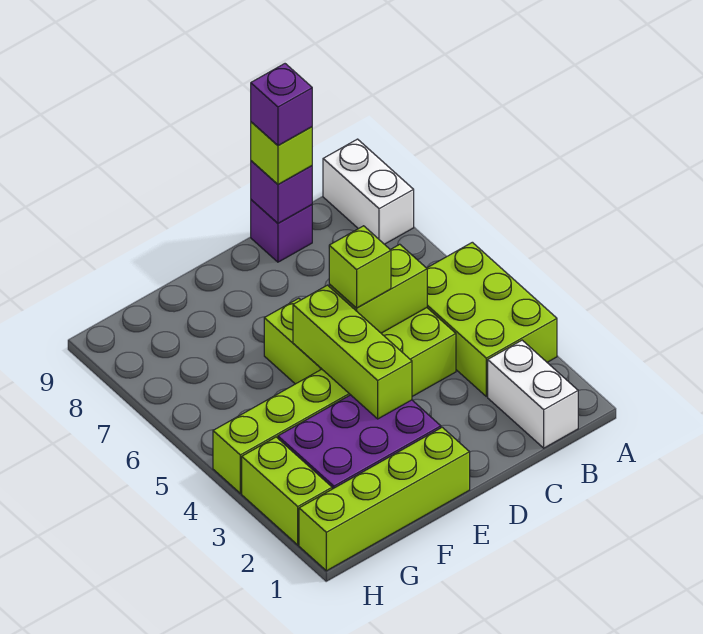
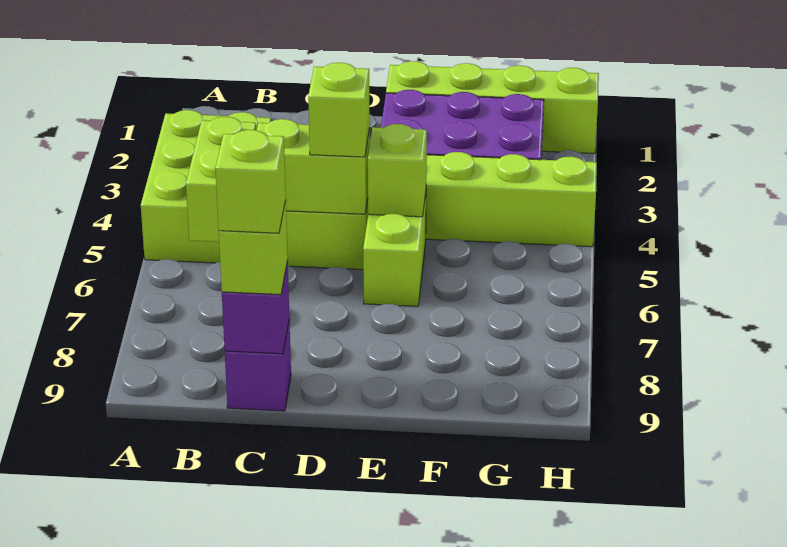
white 1x2 brick [323,139,414,244] -> none
white 1x2 brick [488,340,578,448] -> none
purple 1x1 brick [251,64,312,146] -> lime 1x1 brick [215,130,286,233]
lime 1x3 brick [293,285,412,419] -> lime 1x1 brick [368,124,427,217]
lime 1x2 brick [242,437,332,545] -> lime 1x2 brick moved to [186,117,256,242]

